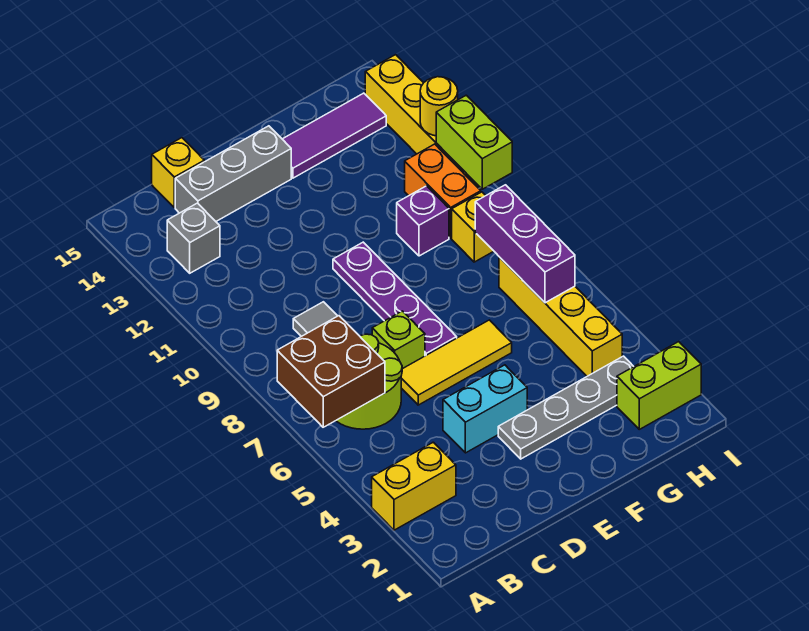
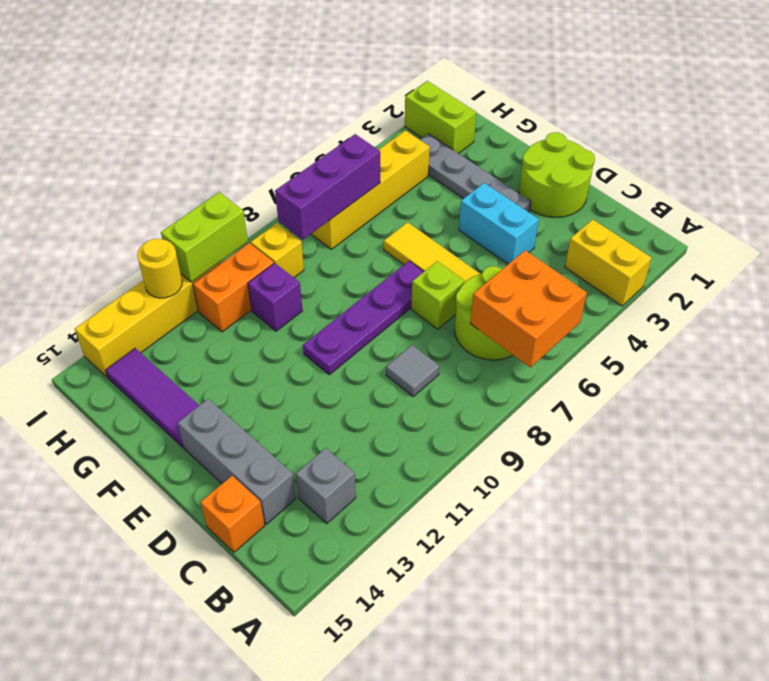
brown 2x2 brick [277,316,385,427] -> orange 2x2 brick [470,250,587,367]
yellow 1x1 brick [152,138,204,208] -> orange 1x1 brick [201,476,265,552]
none -> lime 2x2 round brick [519,132,595,217]

